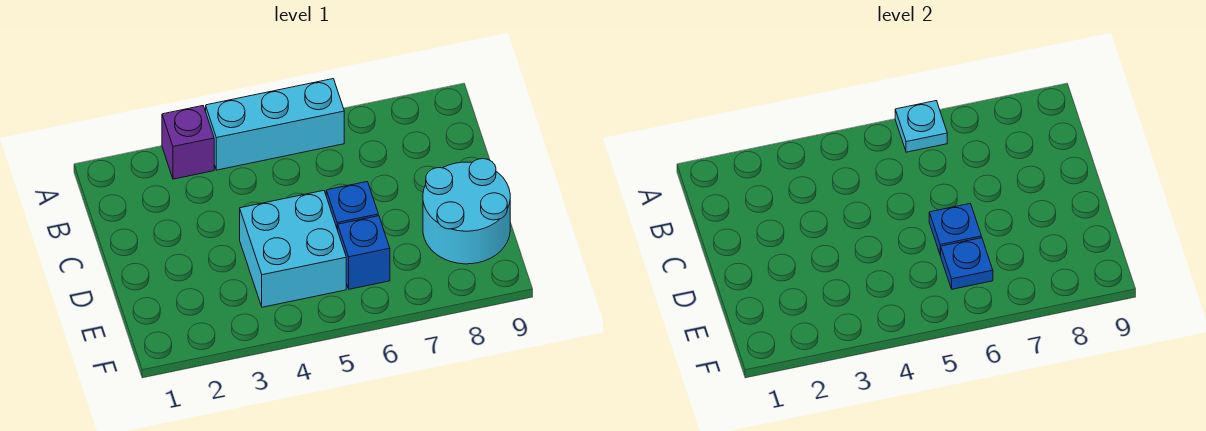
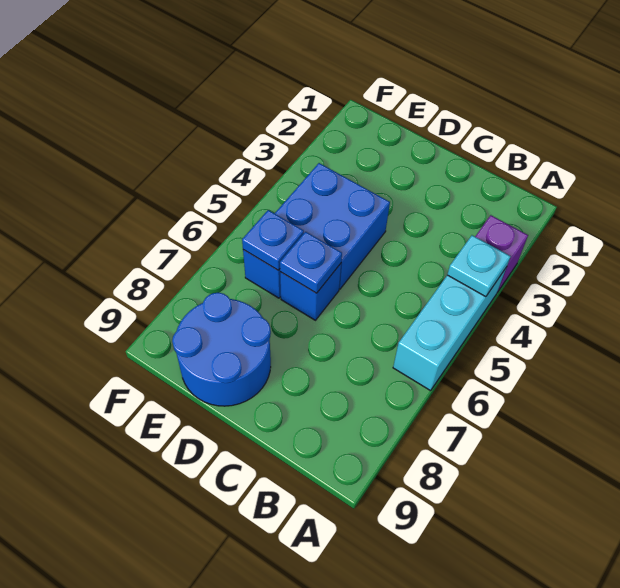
cyan 1x1 plate [895,101,947,152] -> cyan 1x1 plate moved to [447,235,511,297]
cyan 2x2 brick [240,191,346,307] -> blue 2x2 brick [275,163,390,289]
cyan 2x2 round brick [423,159,510,264] -> blue 2x2 round brick [172,293,271,406]

